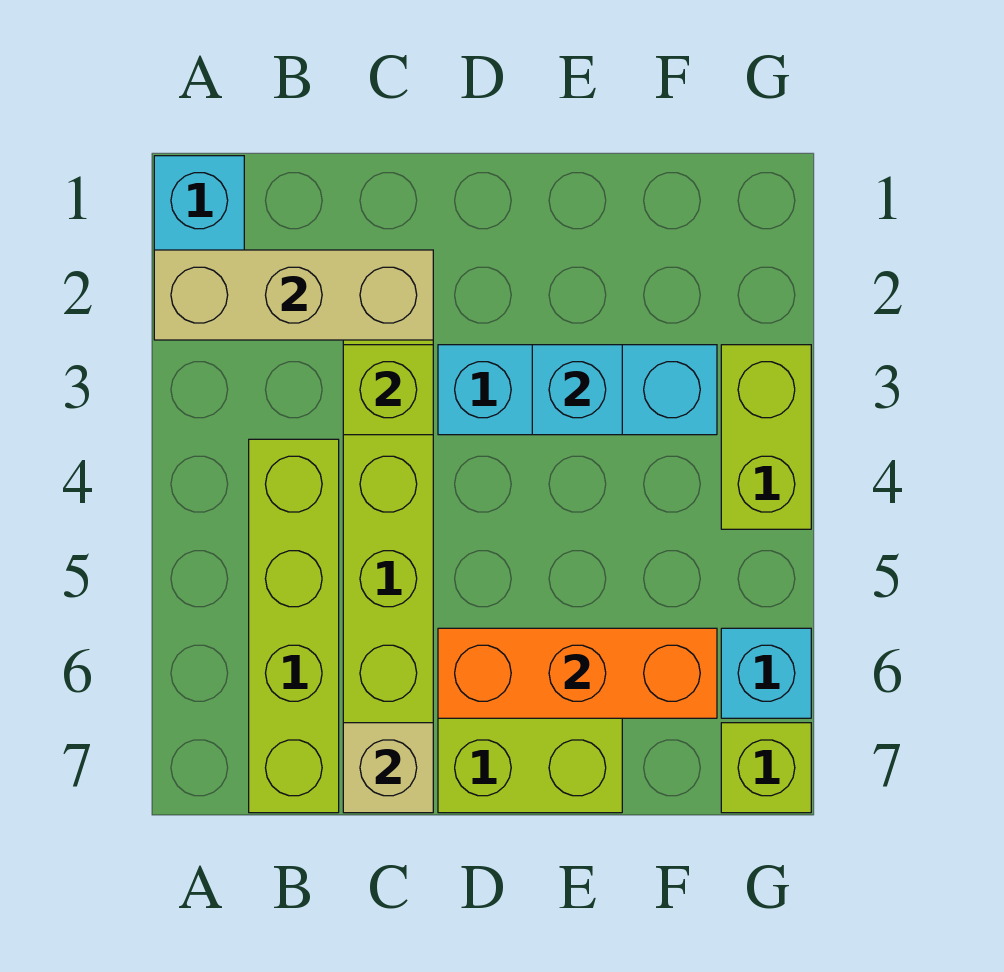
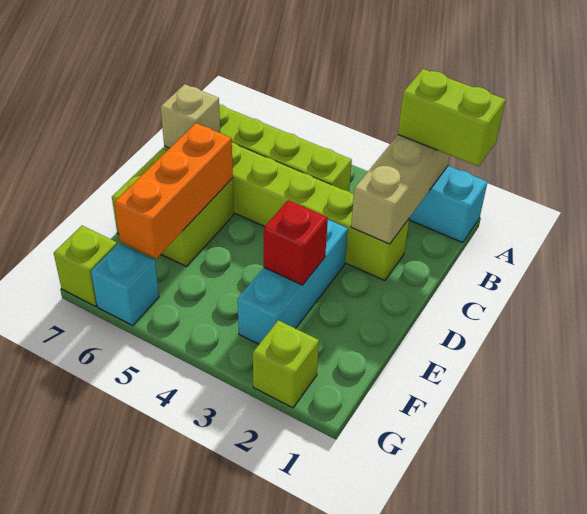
lime 1x1 brick [343,345,433,435] -> lime 1x1 brick moved to [253,320,319,408]
cyan 1x1 brick [532,345,622,435] -> red 1x1 brick [264,200,328,285]
lime 1x2 brick [721,345,811,529] -> lime 1x2 brick moved to [398,69,506,166]

